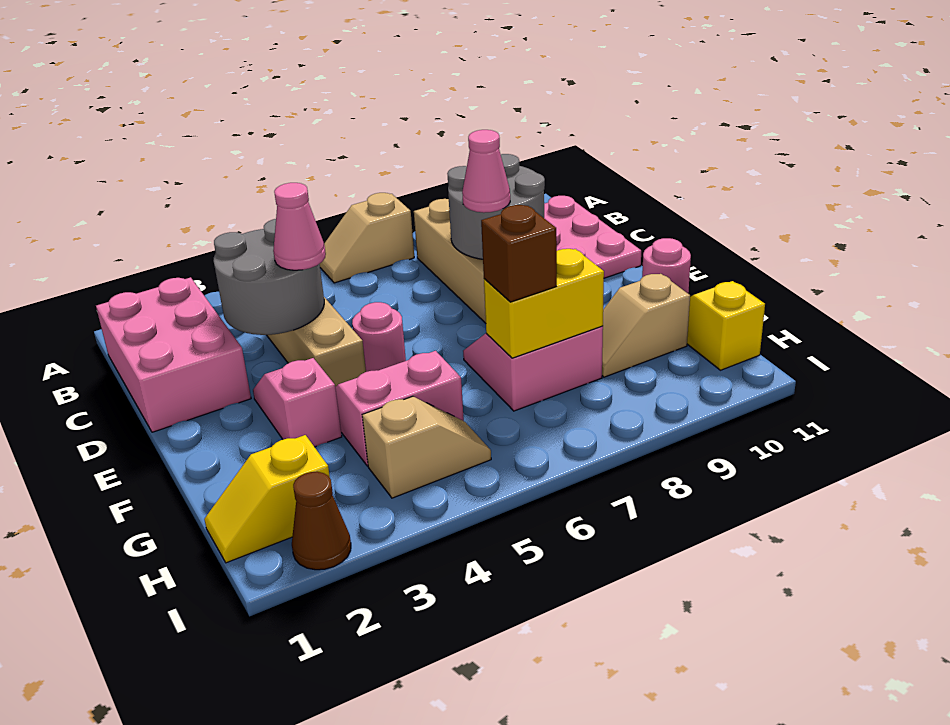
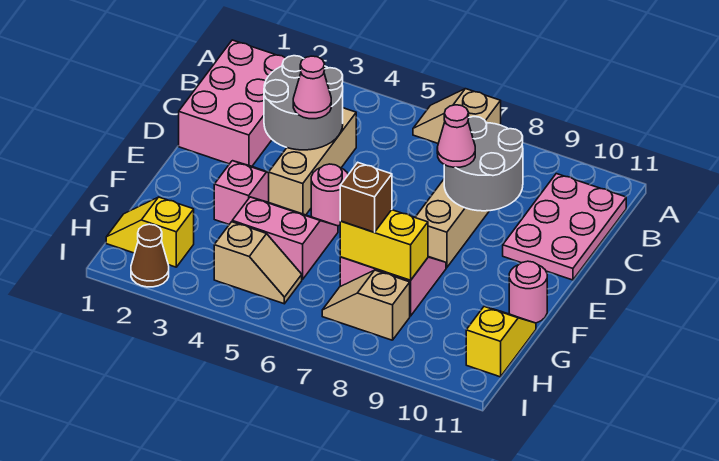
tan 1x2 slope [602,274,690,377] -> tan 1x2 slope moved to [322,270,410,340]

